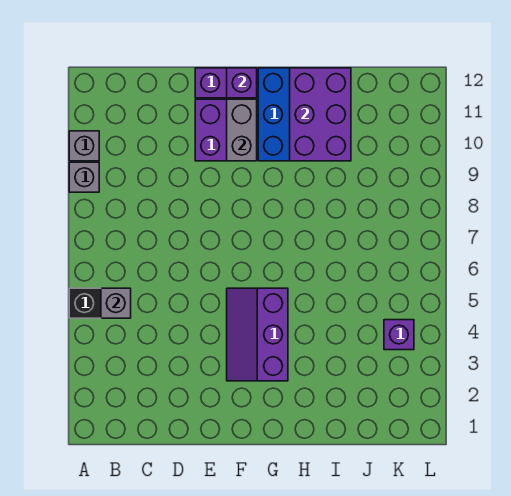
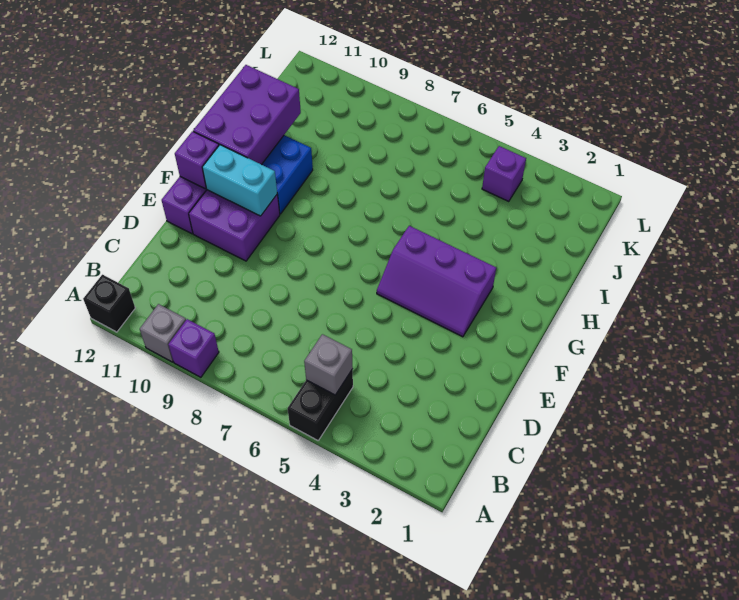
grey 1x1 brick [69,162,99,192] -> purple 1x1 brick [168,319,219,377]
none -> black 1x1 brick [83,275,135,332]
grey 1x2 brick [227,99,257,161] -> cyan 1x2 brick [202,145,277,216]
purple 2x3 brick [290,68,351,161] -> purple 2x3 brick turned to [193,65,301,165]

